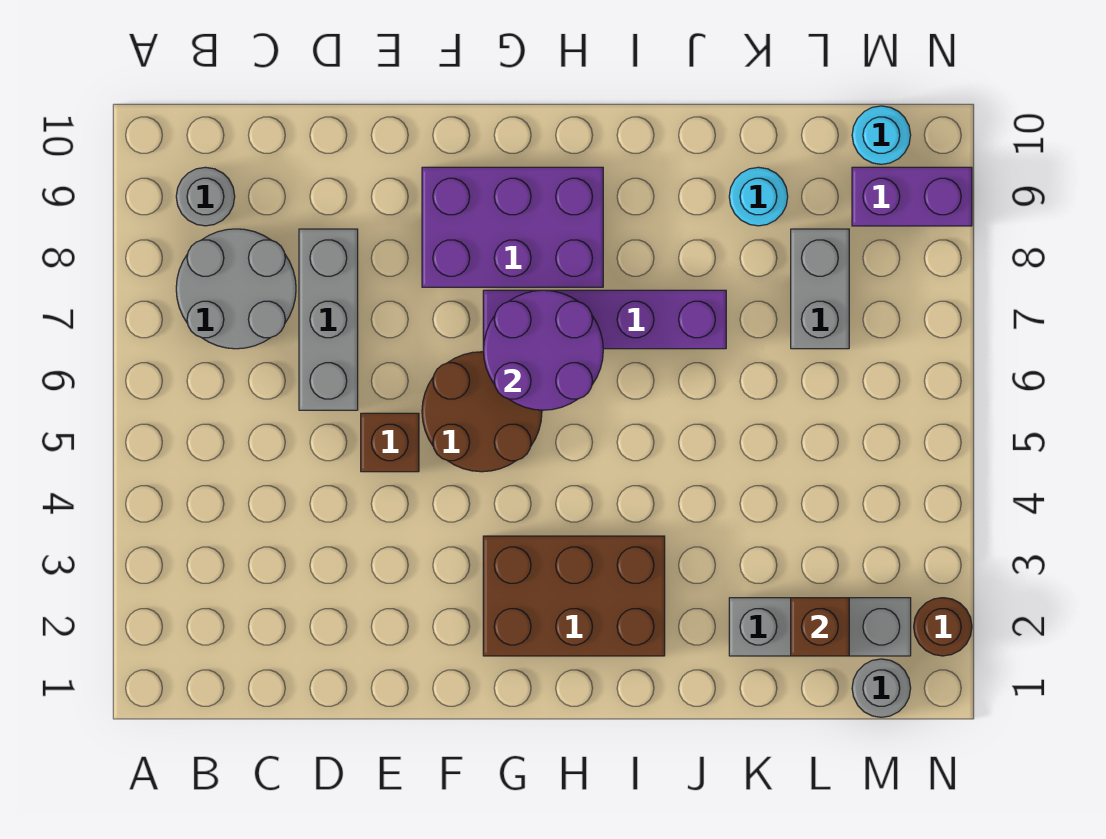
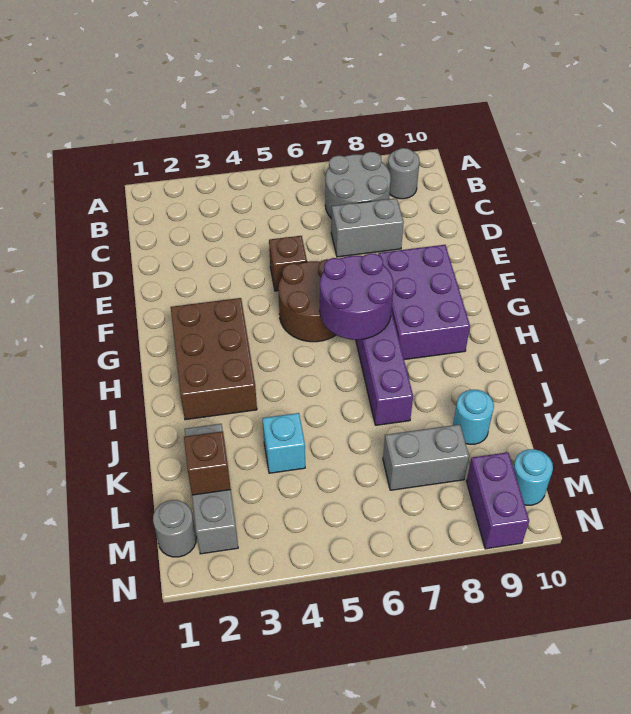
grey 1x3 brick [299,229,358,410] -> grey 1x2 brick [331,198,404,257]
none -> cyan 1x1 brick [262,413,305,473]
brown 1x1 round brick [914,598,972,656] -> none

